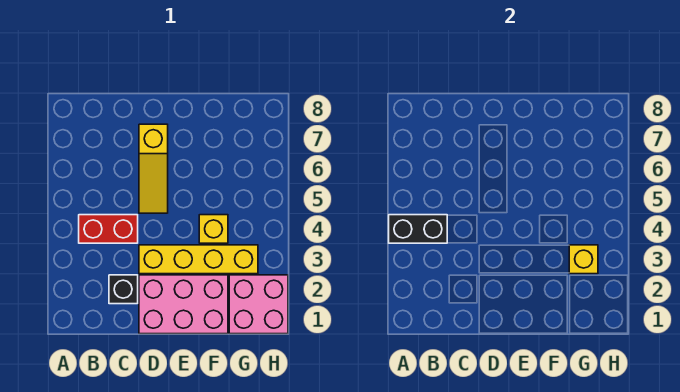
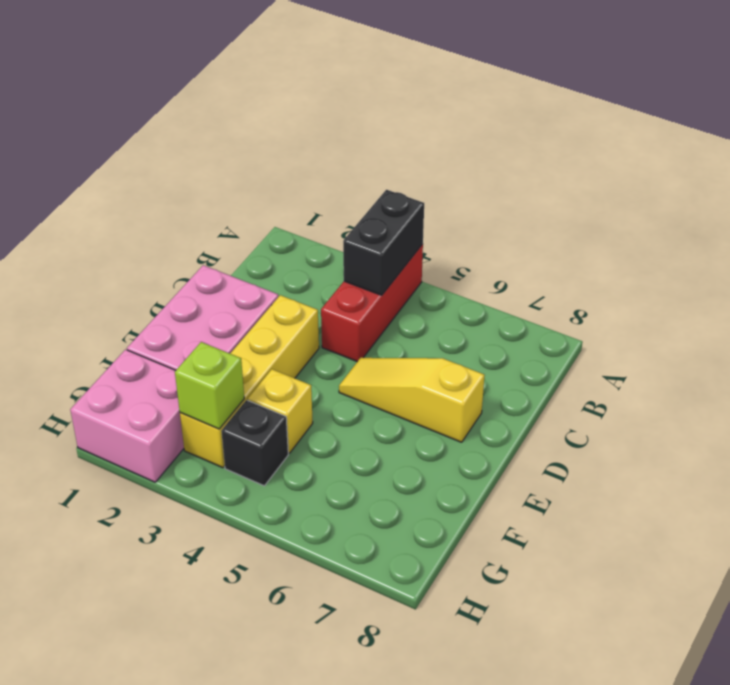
red 1x2 brick [79,215,138,243] -> red 1x3 brick [321,244,423,362]
black 1x1 brick [109,275,138,304] -> black 1x1 brick moved to [221,400,288,486]
yellow 1x1 brick [569,245,598,274] -> lime 1x1 brick [175,342,244,429]

